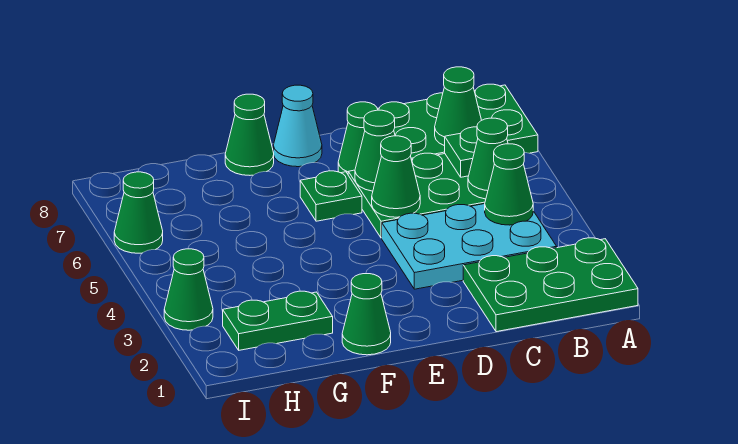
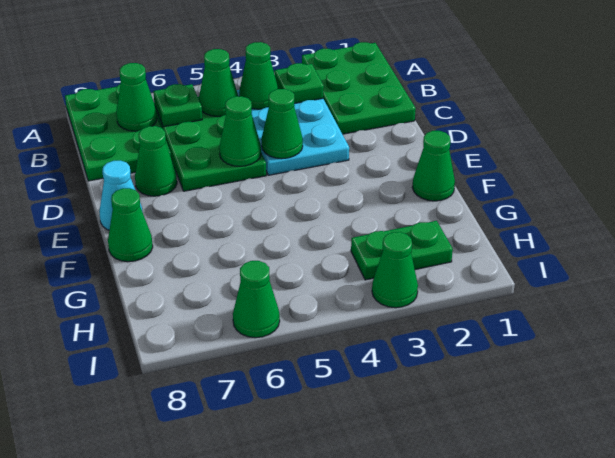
green 1x1 cone [355,110,395,191] -> green 1x1 cone moved to [261,89,303,159]
green 1x1 plate [300,171,362,221] -> green 1x1 plate moved to [274,63,324,103]
green 1x2 plate [223,291,333,350] -> green 1x2 plate turned to [351,221,453,280]

